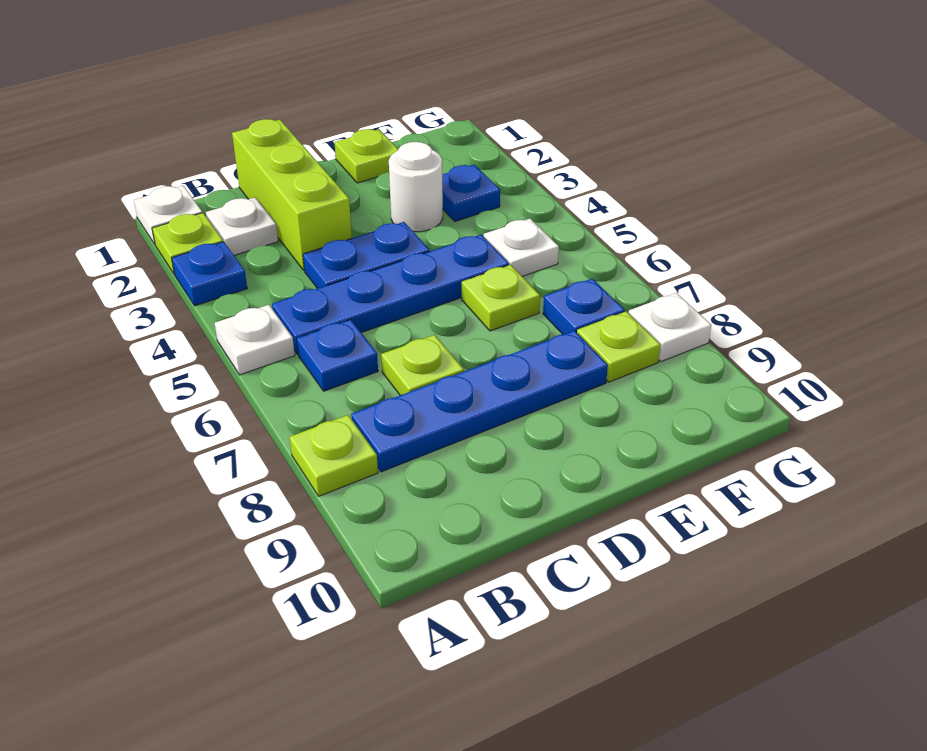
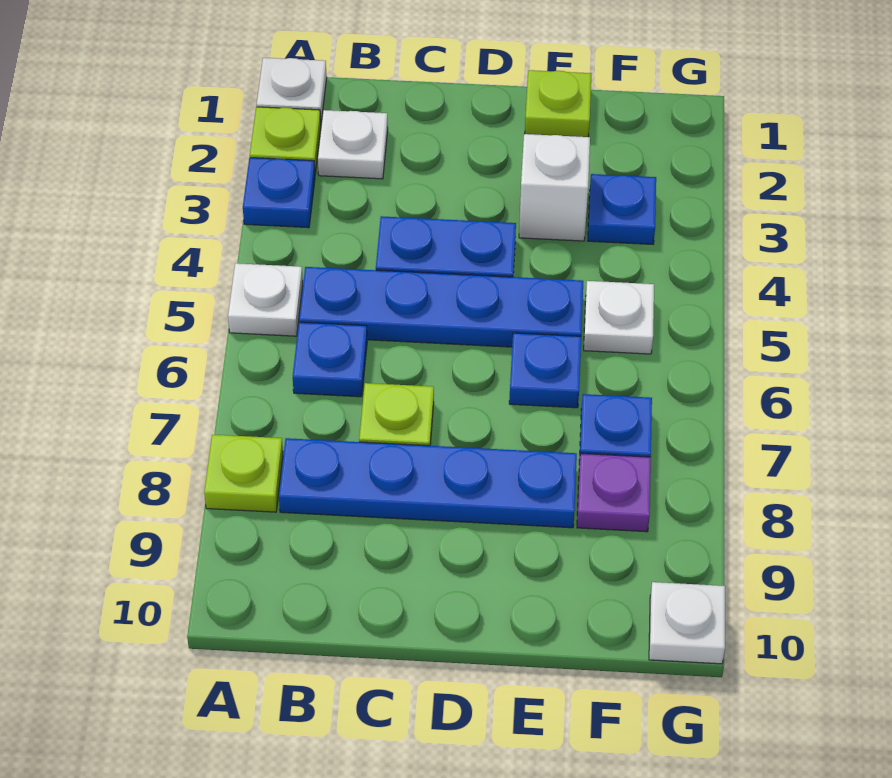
lime 1x3 brick [232,119,352,270] -> none
white 1x1 round brick [389,142,443,232] -> white 1x1 brick [519,134,590,241]
lime 1x1 plate [462,265,540,331] -> blue 1x1 plate [509,333,581,408]
lime 1x1 plate [577,311,660,382] -> purple 1x1 plate [577,453,651,532]
white 1x1 plate [629,293,711,362] -> white 1x1 plate moved to [649,582,725,664]

